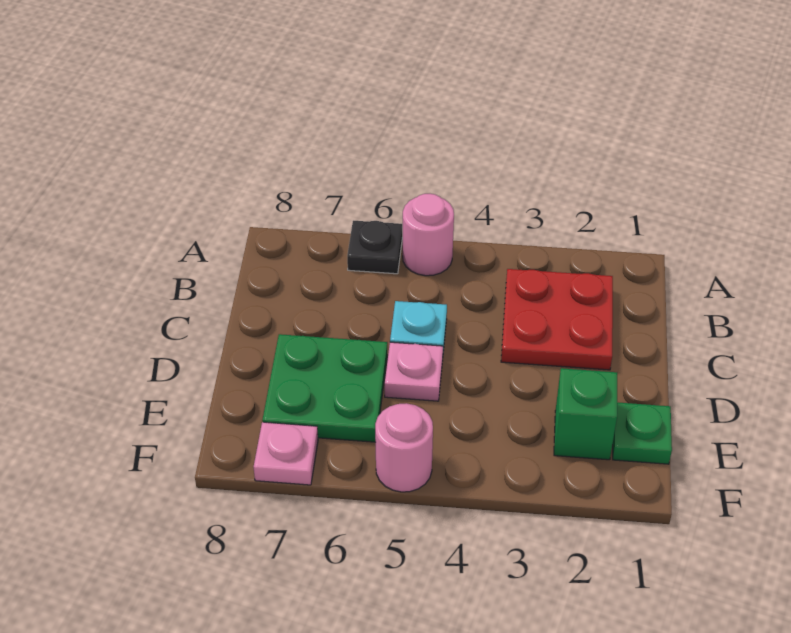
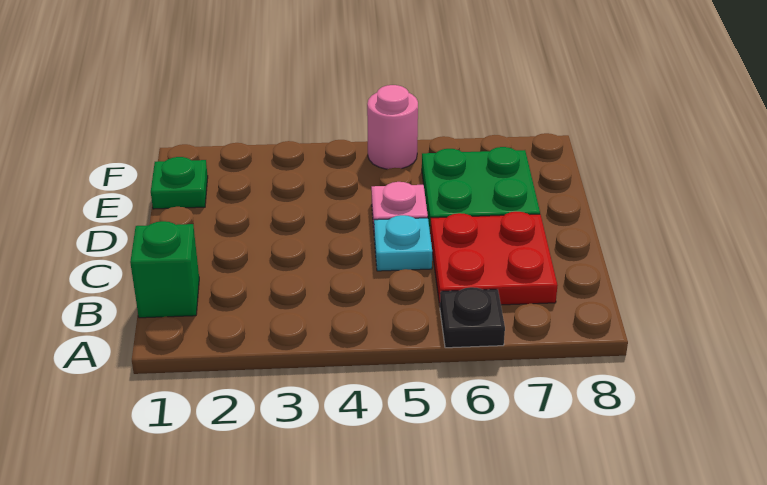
pink 1x1 round brick [403,194,454,276] -> none
red 2x2 plate [501,269,613,370] -> red 2x2 plate moved to [430,212,558,305]
green 1x1 brick [554,368,617,460] -> green 1x1 brick moved to [130,221,199,318]
pink 1x1 plate [253,422,318,485] -> none

